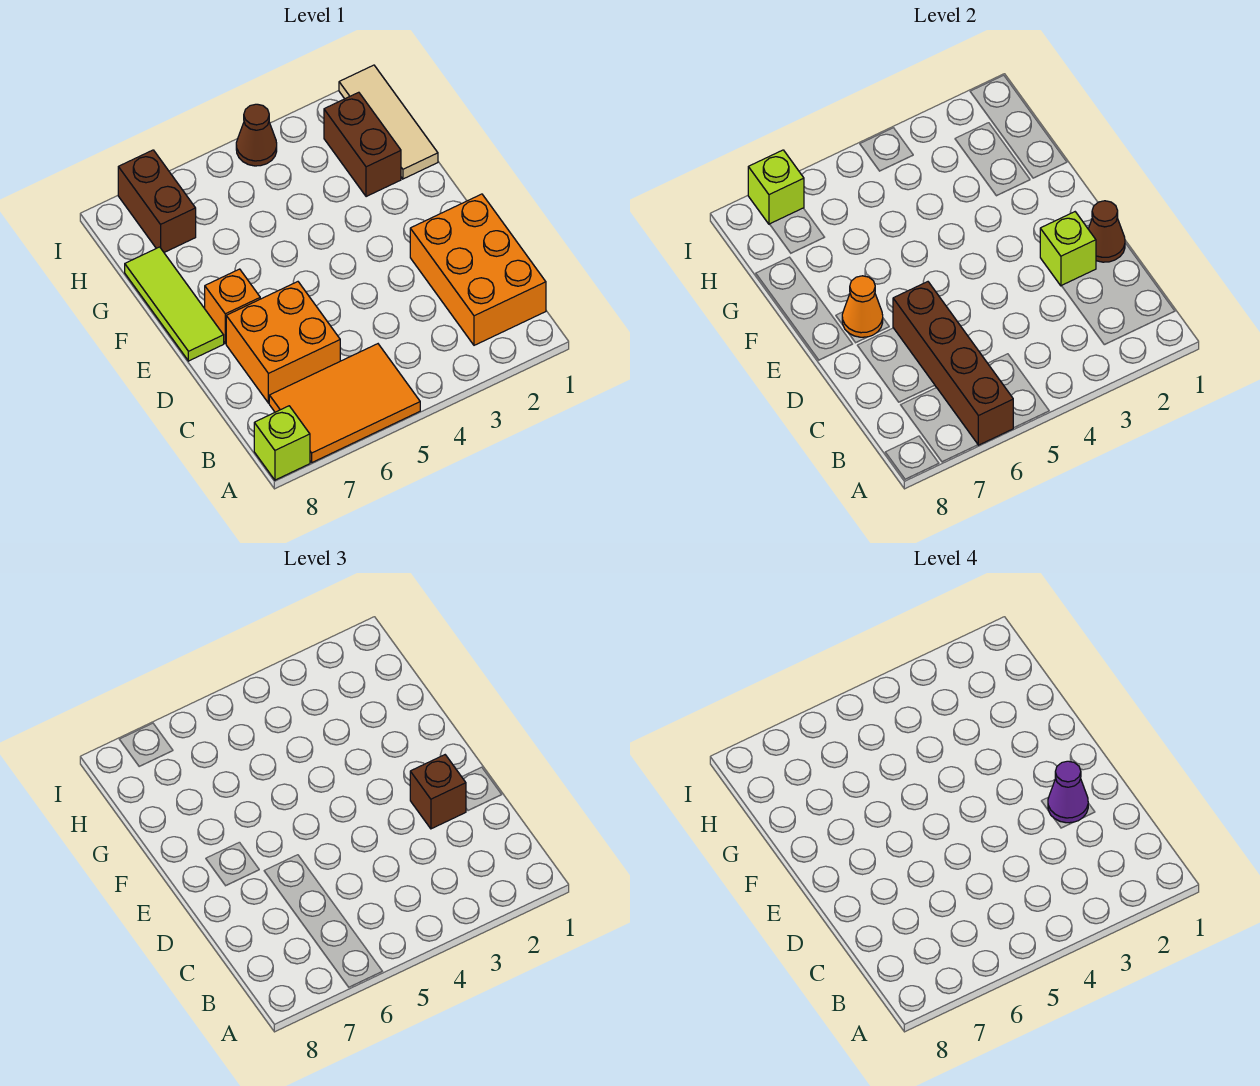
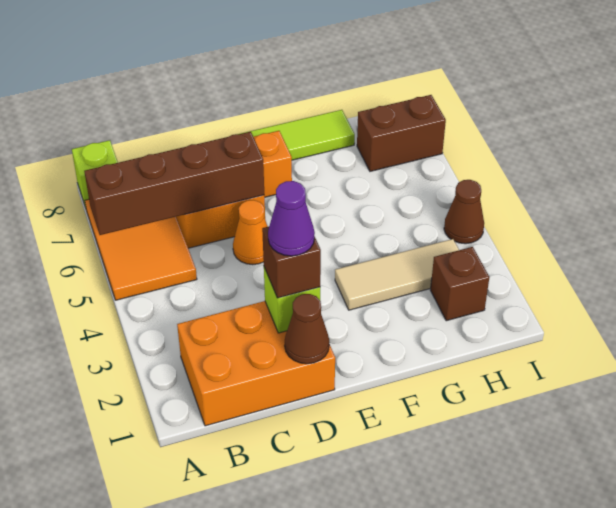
orange 1x1 cone [842,276,883,337] -> orange 1x1 cone moved to [233,200,268,265]
tan 1x3 tile [339,65,438,179] -> tan 1x3 tile moved to [335,239,459,310]
brown 1x2 brick [324,92,401,197] -> brown 1x1 brick [431,247,489,321]
lime 1x1 brick [748,150,804,224] -> none

